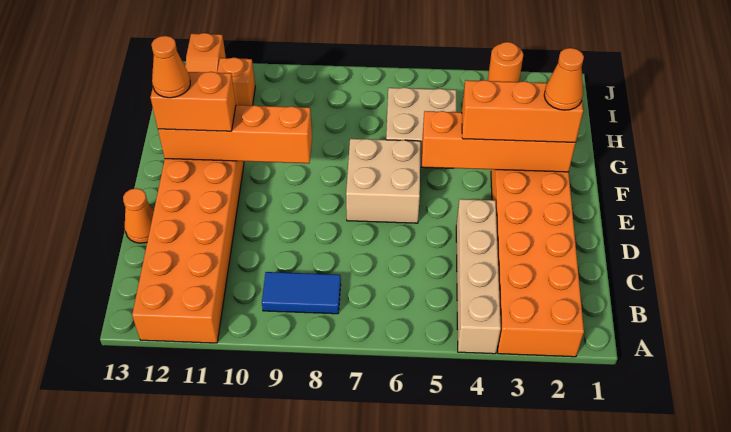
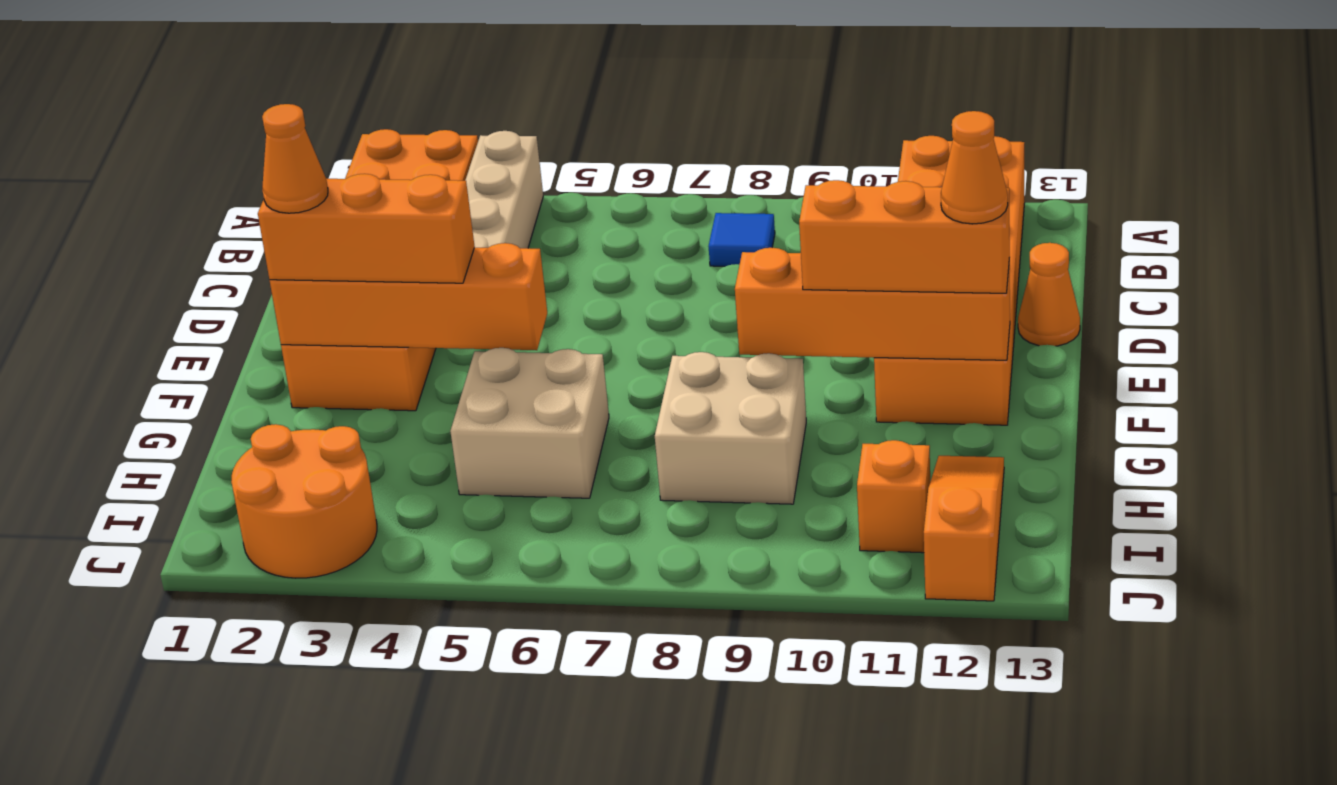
blue 1x2 tile [262,272,341,314] -> blue 1x1 tile [709,213,775,266]
tan 2x2 brick [346,139,421,223] -> tan 2x2 brick moved to [655,352,806,504]
orange 1x2 brick [150,72,236,131] -> orange 1x3 brick [799,180,1010,293]
orange 1x1 round brick [488,42,523,82] -> orange 2x2 round brick [231,424,377,578]

